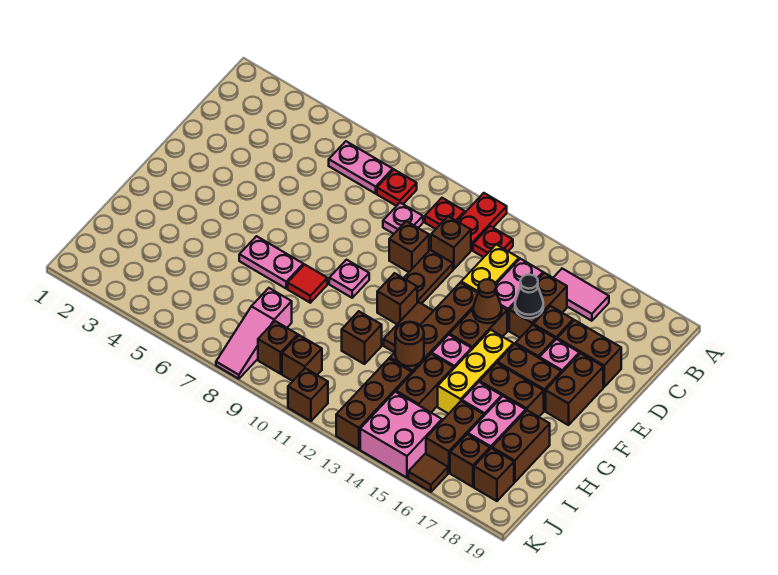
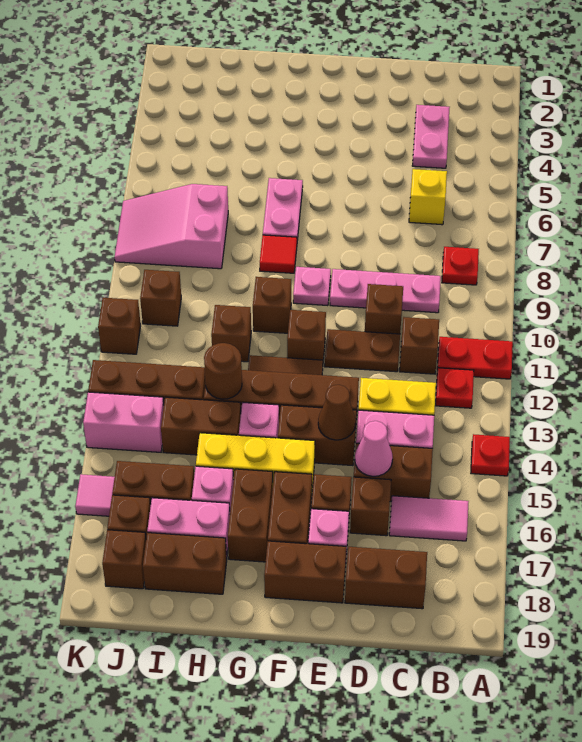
pink 1x2 plate [329,141,393,194] -> pink 1x2 plate moved to [412,105,450,168]
red 1x1 plate [425,198,465,229] -> red 1x1 plate moved to [471,434,510,476]
pink 1x2 tile [553,269,609,321] -> pink 1x2 tile turned to [389,496,469,541]
none -> yellow 1x1 brick [409,169,447,225]
pink 1x1 plate [383,203,423,234] -> pink 1x3 plate [330,269,441,313]
black 1x1 cone [515,274,543,318] -> pink 1x1 cone [355,421,393,476]
brown 1x2 brick [557,320,621,387] -> brown 1x2 brick turned to [345,547,427,609]
pink 1x3 slope [216,288,292,379] -> pink 2x3 slope [114,184,228,269]
brown 1x1 brick [258,321,298,374] -> brown 1x1 brick moved to [253,277,291,333]
pink 2x2 brick [360,392,442,478] -> pink 1x2 brick [83,392,164,452]
brown 1x1 tile [408,454,448,492] -> pink 1x1 tile [75,474,115,516]

